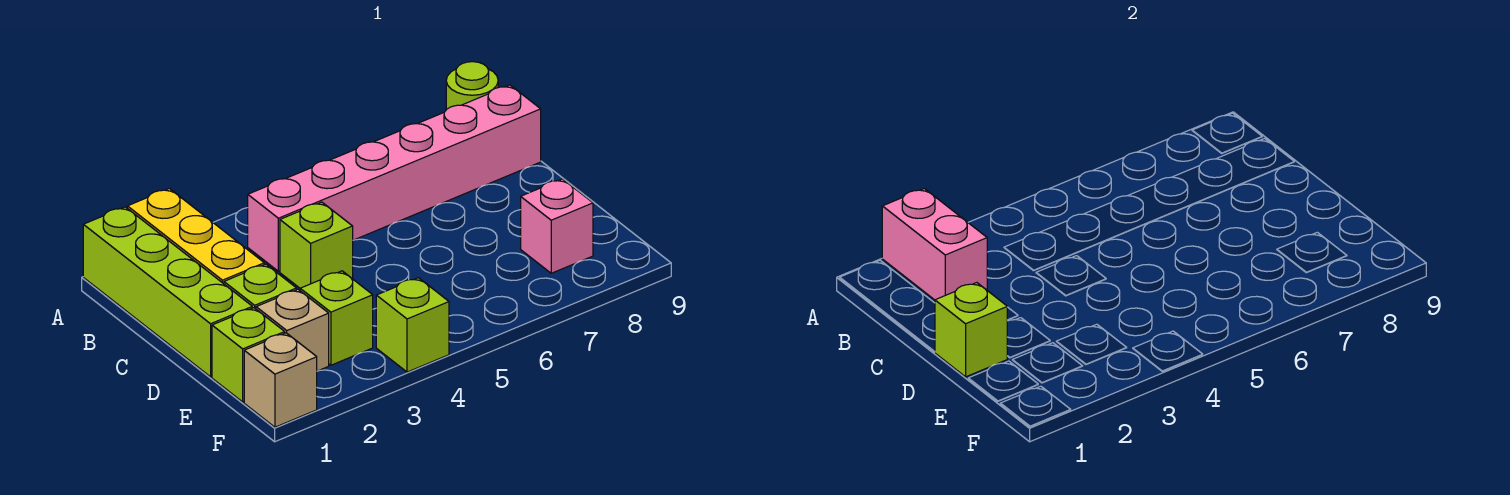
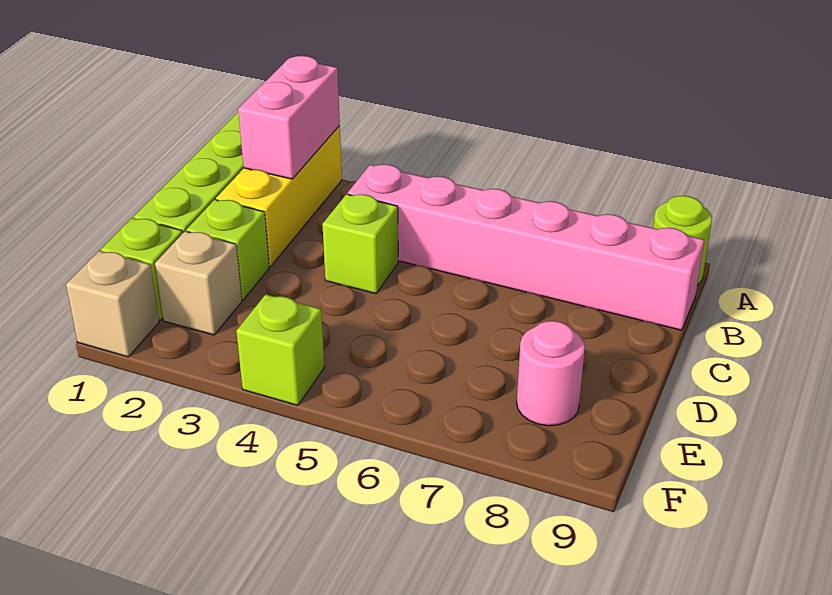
lime 1x1 brick [935,283,1007,377] -> none
lime 1x1 brick [300,271,373,365] -> none
pink 1x1 brick [521,179,593,273] -> pink 1x1 round brick [517,321,585,426]

